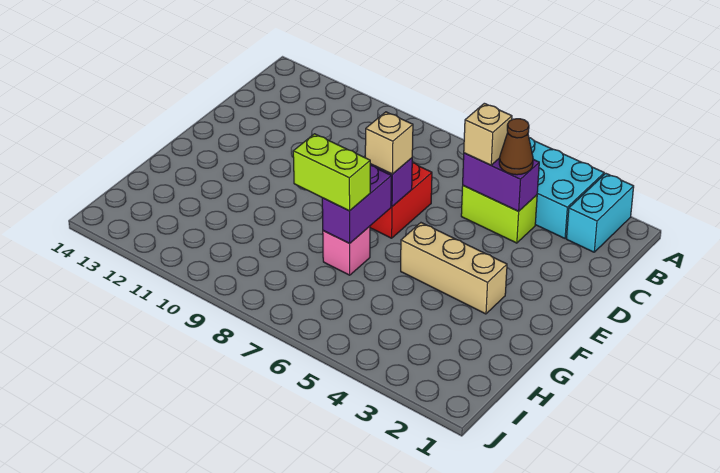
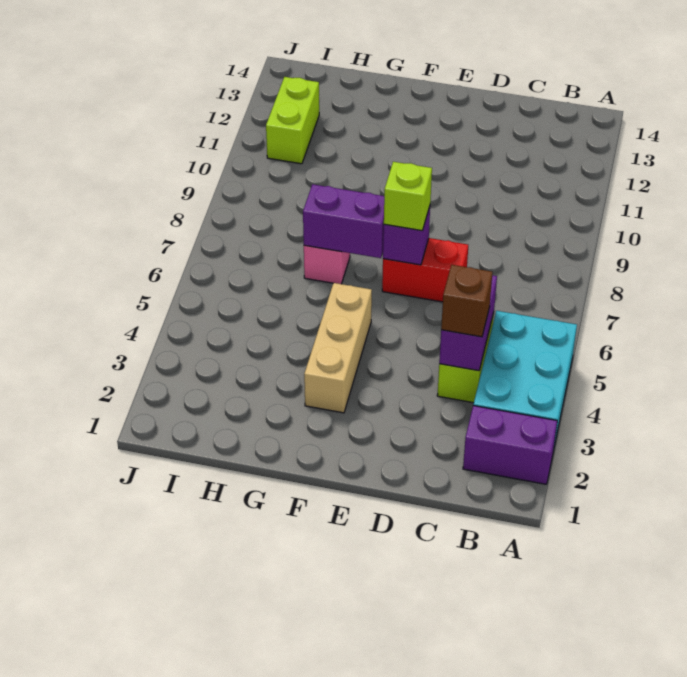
cyan 1x2 brick [567,173,634,252] -> purple 1x2 brick [463,406,557,484]
brown 1x1 cone [499,119,533,175] -> brown 1x1 brick [441,265,492,337]
tan 1x1 brick [464,103,512,165] -> none
tan 1x1 brick [365,112,413,174] -> lime 1x1 brick [384,162,432,231]
lime 1x2 brick [293,134,370,211] -> lime 1x2 brick moved to [266,77,319,164]

